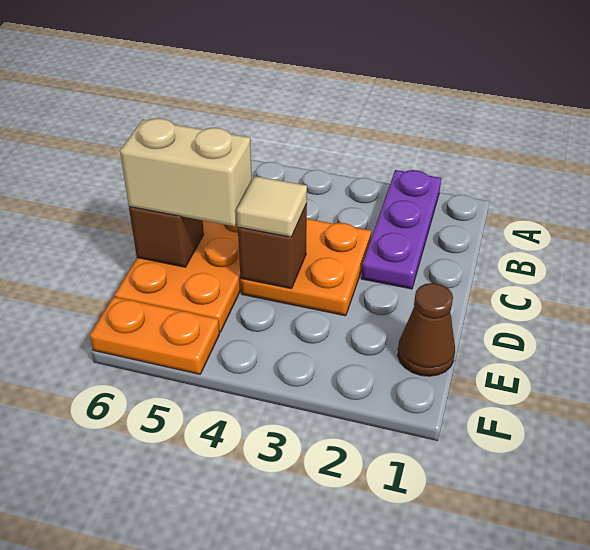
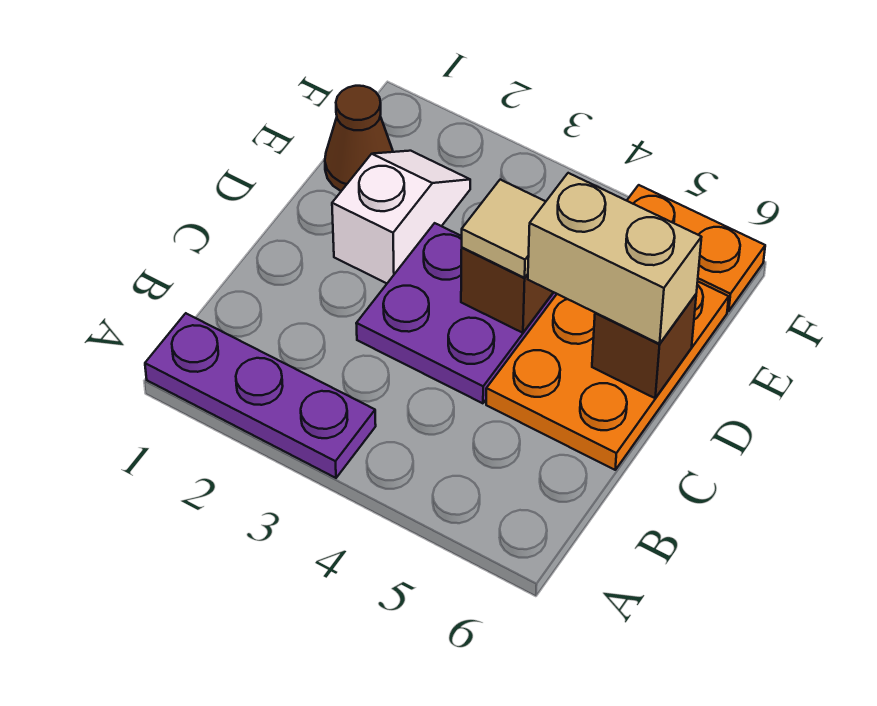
purple 1x3 plate [361,170,441,289] -> purple 1x3 plate turned to [145,313,376,478]
orange 2x2 plate [241,219,371,316] -> purple 2x2 plate [356,223,556,403]
none -> white 1x2 slope [332,151,470,283]

